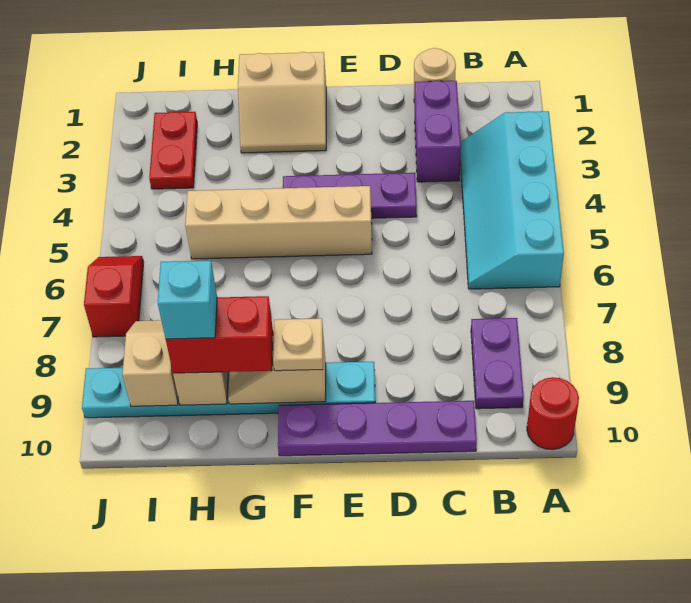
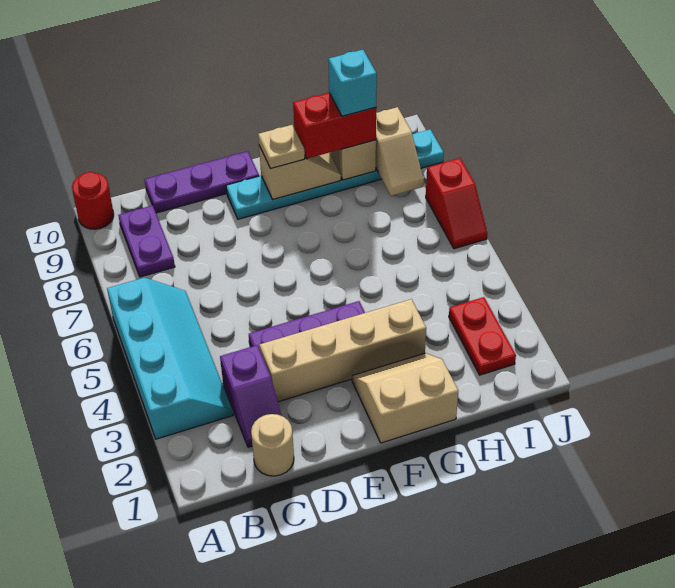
purple 1x2 brick [415,81,461,182] -> purple 1x2 slope [220,345,281,447]
purple 1x4 plate [278,401,477,456] -> purple 1x3 plate [144,151,259,213]
tan 1x4 brick [185,186,372,259] -> tan 1x4 brick moved to [260,299,426,402]

